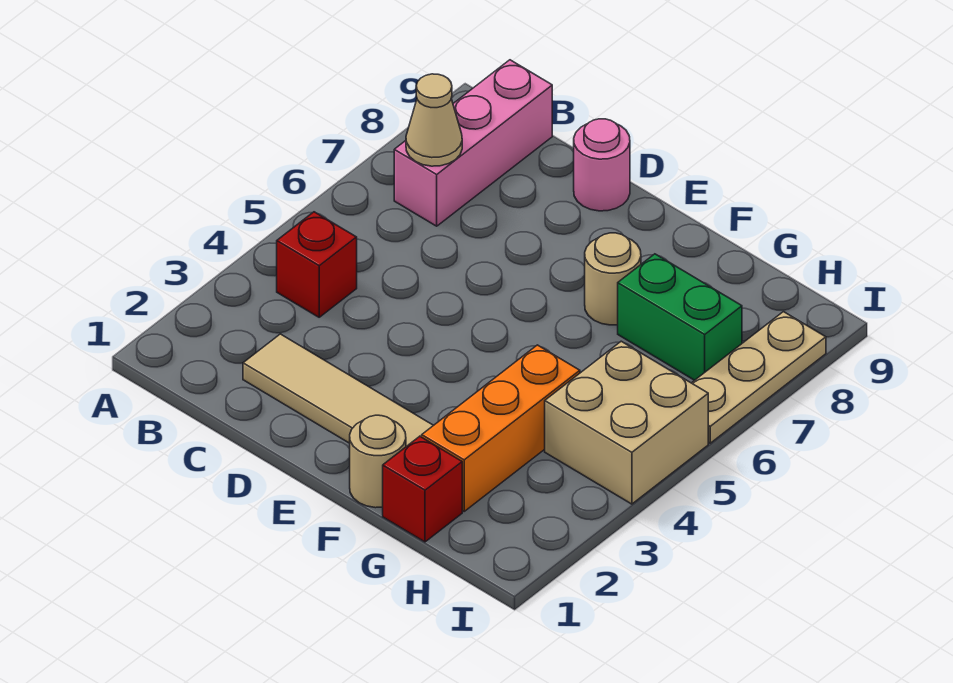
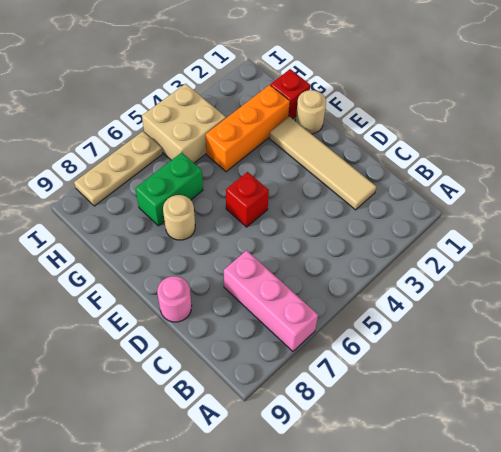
red 1x1 brick [277,212,357,317] -> red 1x1 brick moved to [226,172,269,227]
pink 1x3 brick [394,60,552,226] -> pink 1x3 brick turned to [224,250,318,351]
tan 1x1 cone [406,74,462,166] -> none
green 1x2 brick [618,254,742,380] -> green 1x2 brick turned to [135,153,203,226]

